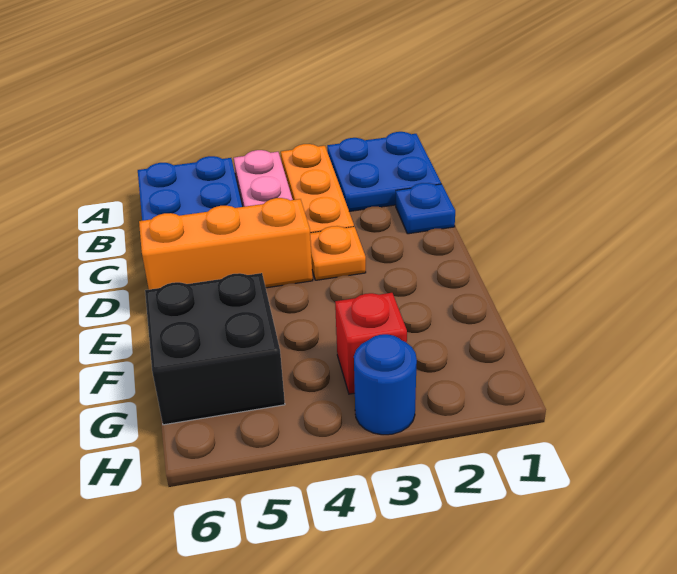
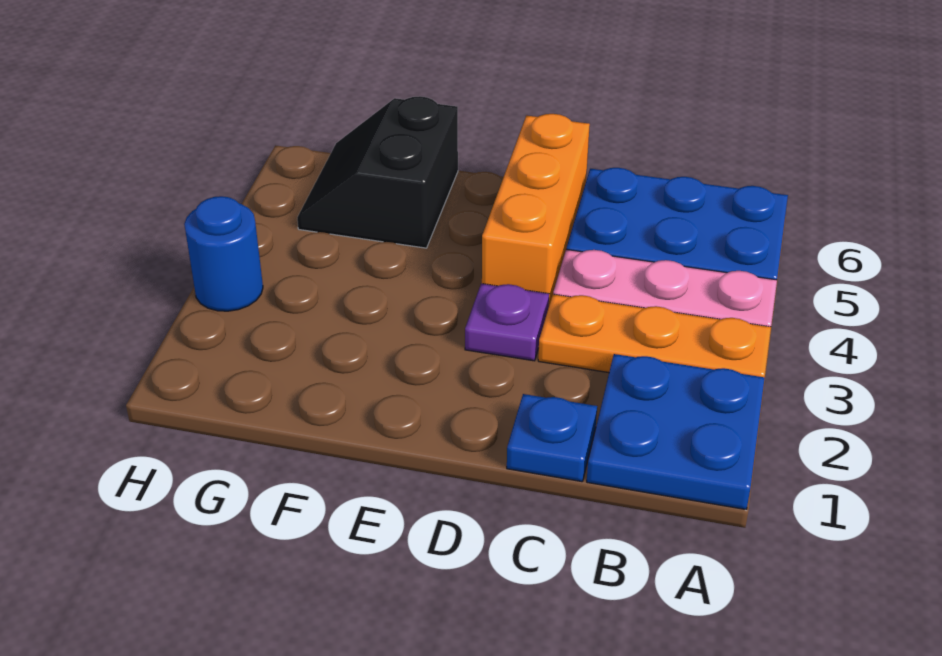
orange 1x1 plate [310,226,366,280] -> purple 1x1 plate [465,283,549,361]
black 2x2 brick [145,273,285,425] -> black 2x2 slope [297,96,458,248]
red 1x1 brick [335,293,407,394] -> none

